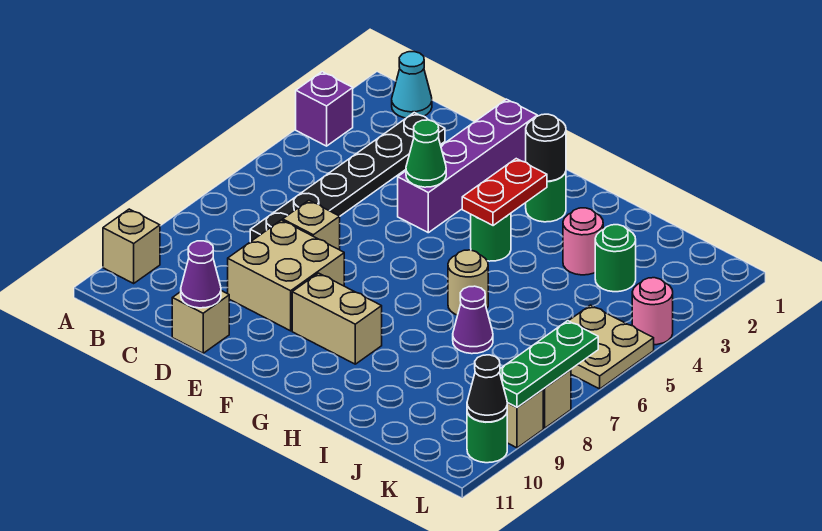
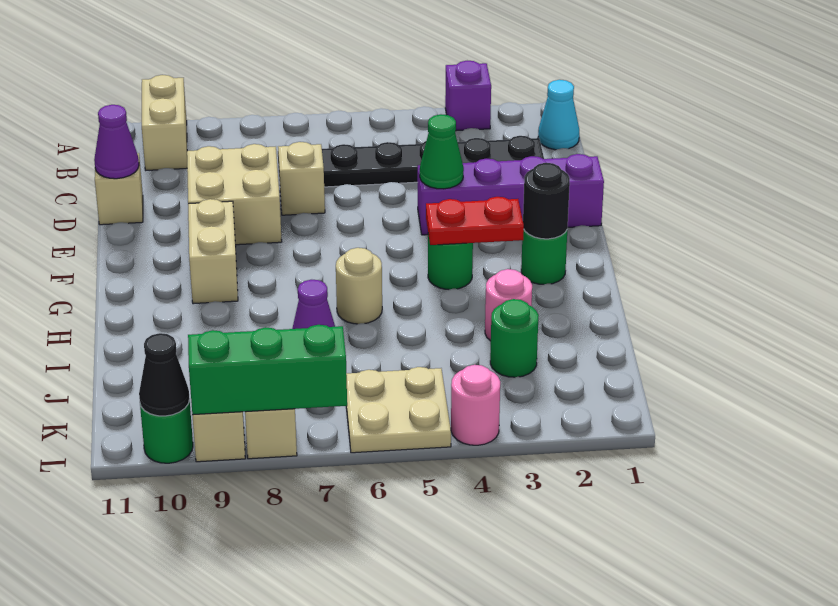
tan 1x1 brick [103,209,160,283] -> tan 1x2 brick [142,75,187,170]
green 1x3 plate [500,321,598,407] -> green 1x3 brick [188,325,347,415]

